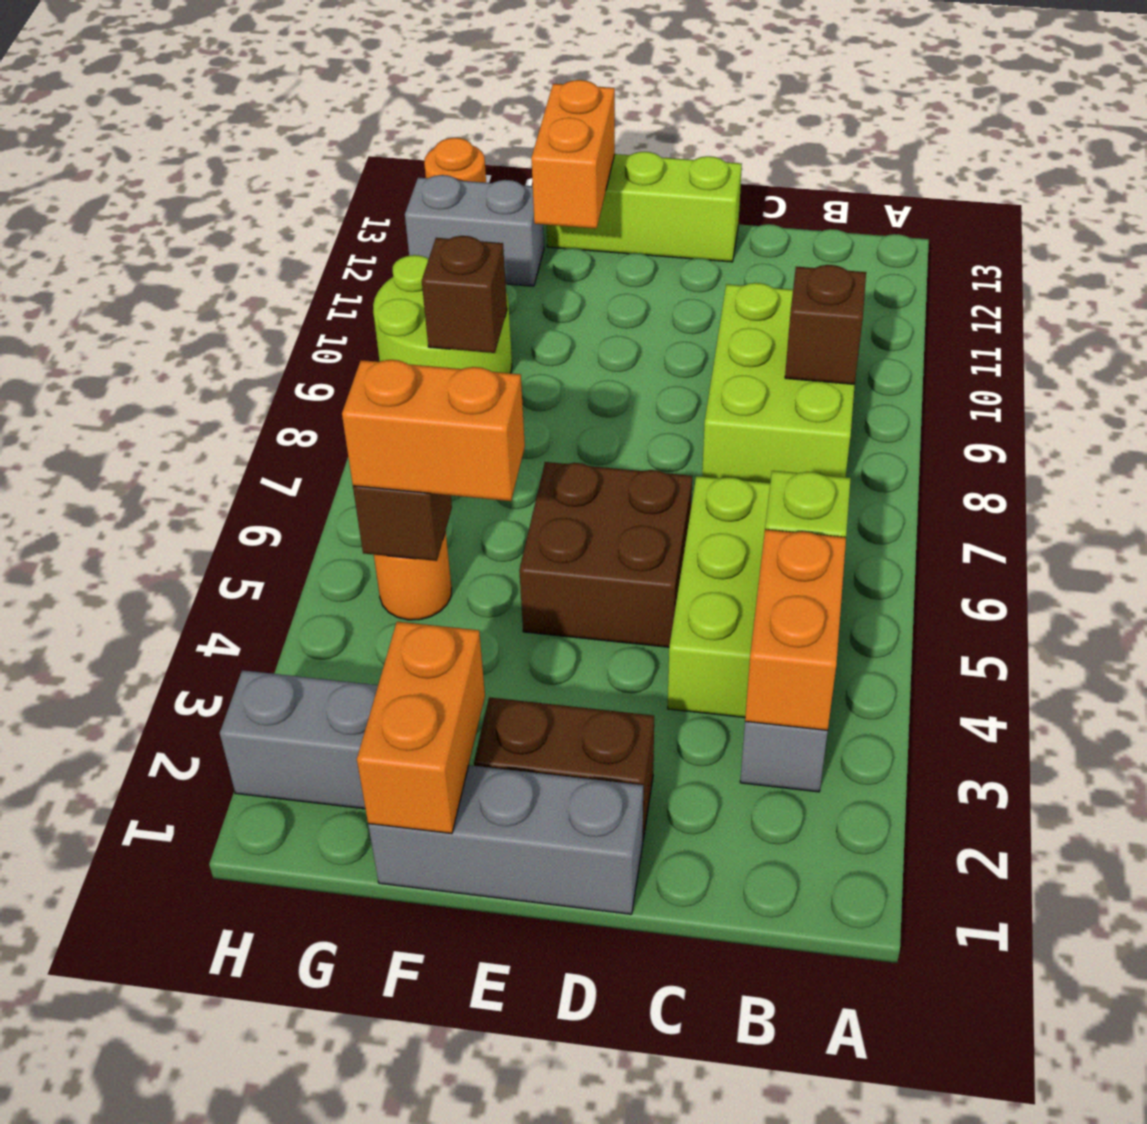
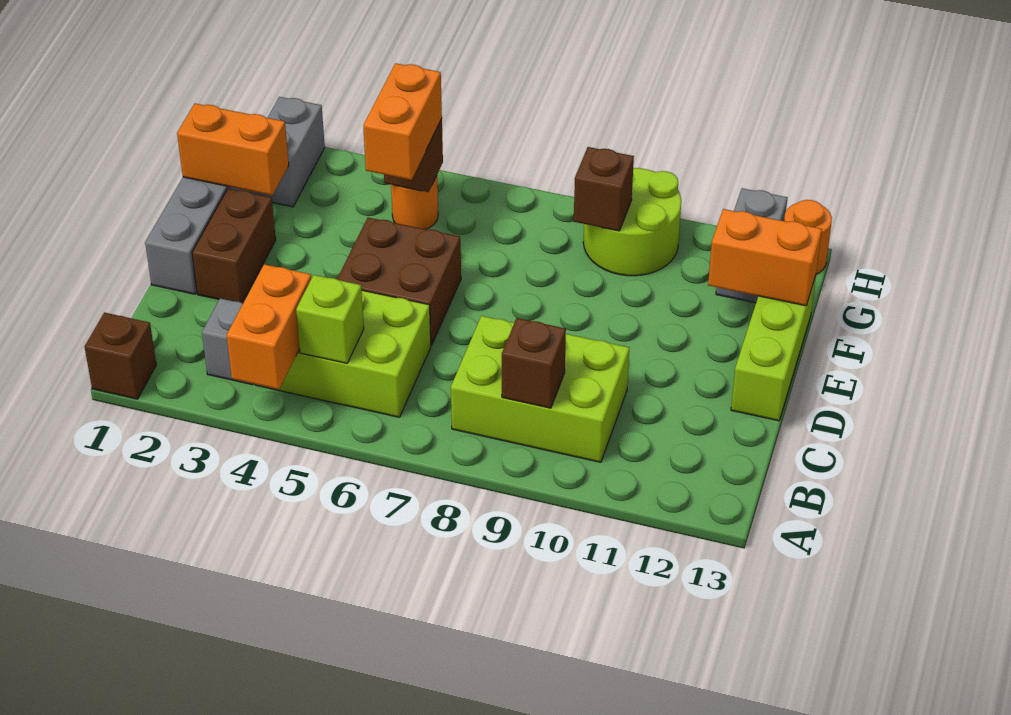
none -> brown 1x1 brick [85,313,156,399]
orange 1x2 brick [745,529,846,731] -> orange 1x2 brick turned to [227,264,311,389]

